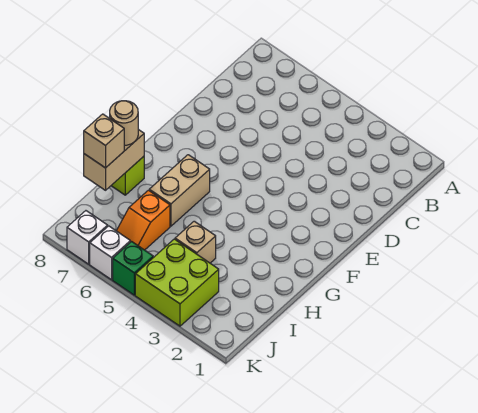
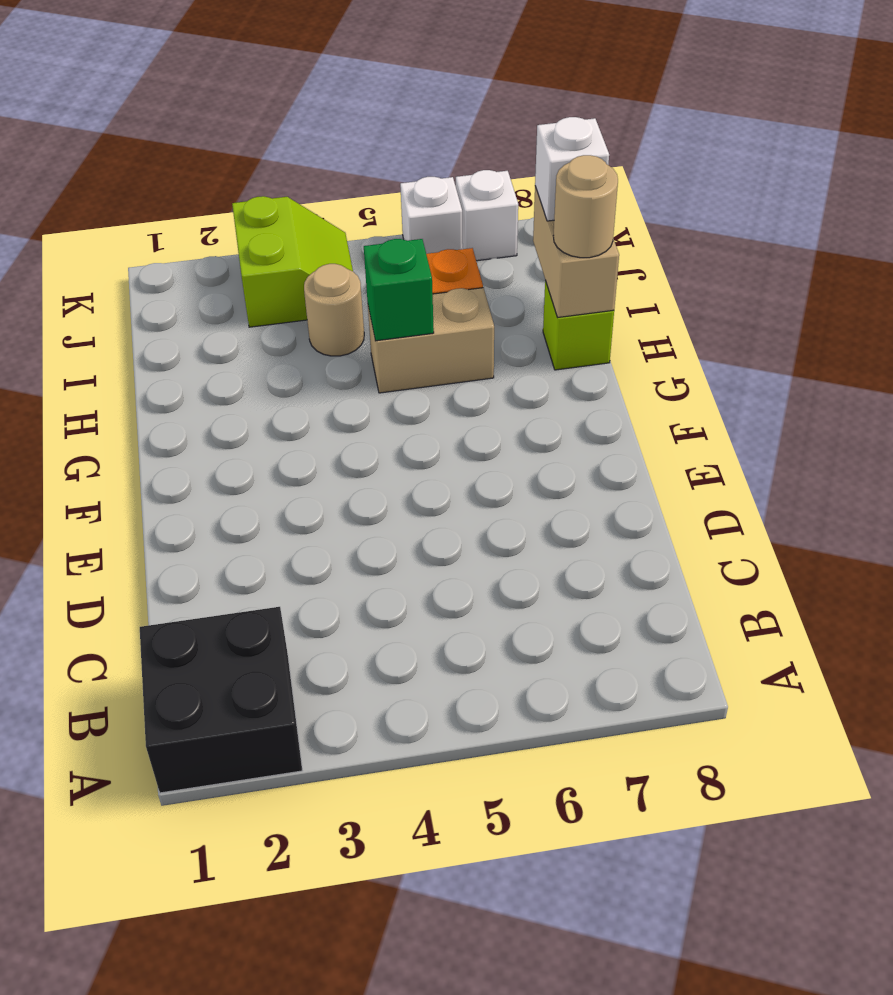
none -> black 2x2 brick [140,607,302,793]
tan 1x2 brick [149,155,210,226] -> tan 1x2 brick turned to [368,288,494,393]
tan 1x1 brick [175,221,216,263] -> tan 1x1 round brick [304,264,364,356]
tan 1x1 brick [84,114,124,168] -> white 1x1 brick [535,117,609,221]
lime 2x2 brick [135,239,219,326] -> lime 2x2 slope [232,196,353,327]
green 1x1 brick [113,242,153,295] -> green 1x1 brick moved to [364,239,434,341]

